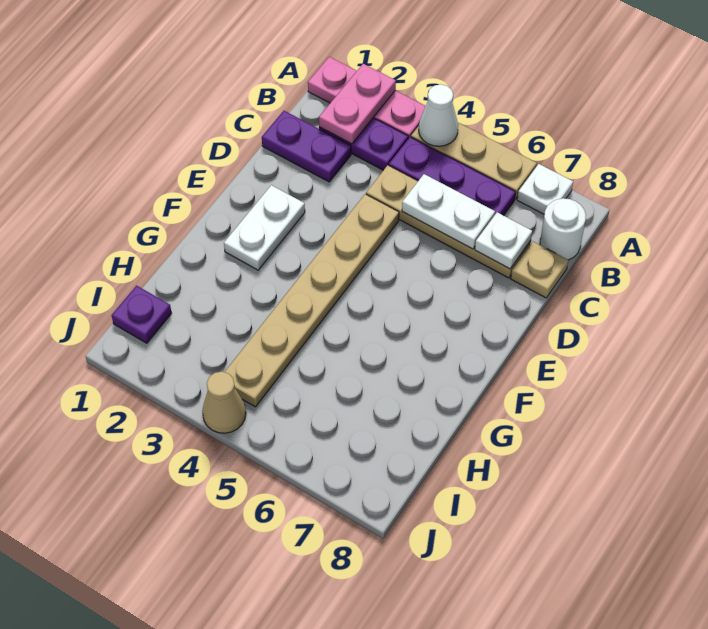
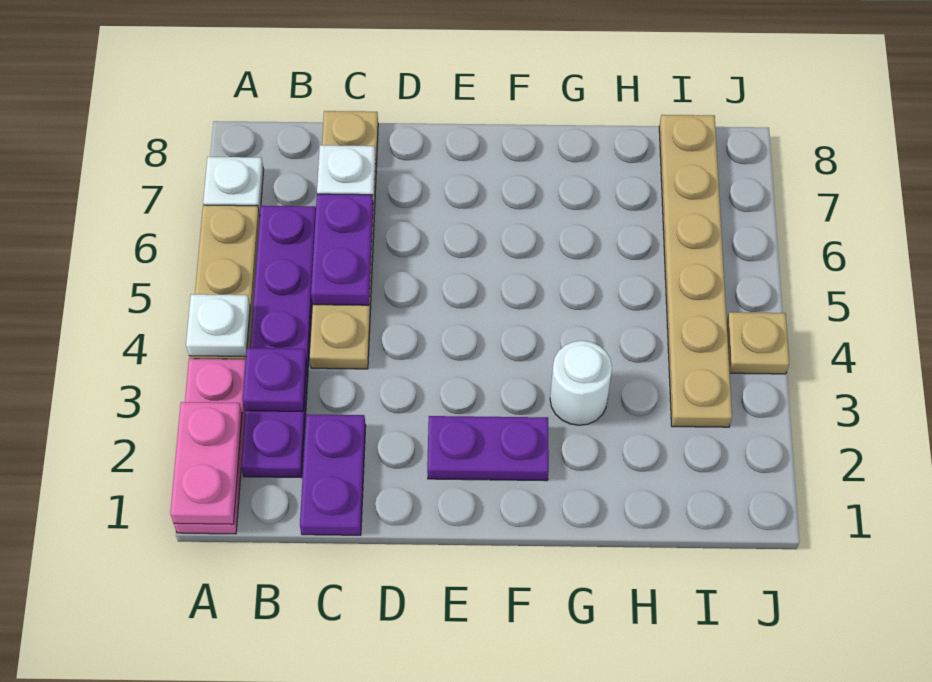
pink 1x2 plate [319,64,396,144] -> pink 1x2 plate turned to [170,402,242,524]
white 1x1 cone [419,84,458,146] -> white 1x1 plate [186,294,250,356]
white 1x1 round brick [540,198,586,260] -> white 1x1 round brick moved to [550,341,612,425]
white 1x2 plate [402,174,495,249] -> purple 1x2 plate [311,194,373,305]
tan 1x6 plate [225,194,399,407] -> tan 1x6 plate turned to [659,115,732,427]
white 1x2 plate [224,185,305,270] -> purple 1x2 plate [427,416,549,481]
purple 1x1 plate [112,286,172,343] -> purple 1x1 plate moved to [243,348,306,411]
tan 1x1 cone [202,372,246,433] -> tan 1x1 plate [727,312,789,374]

